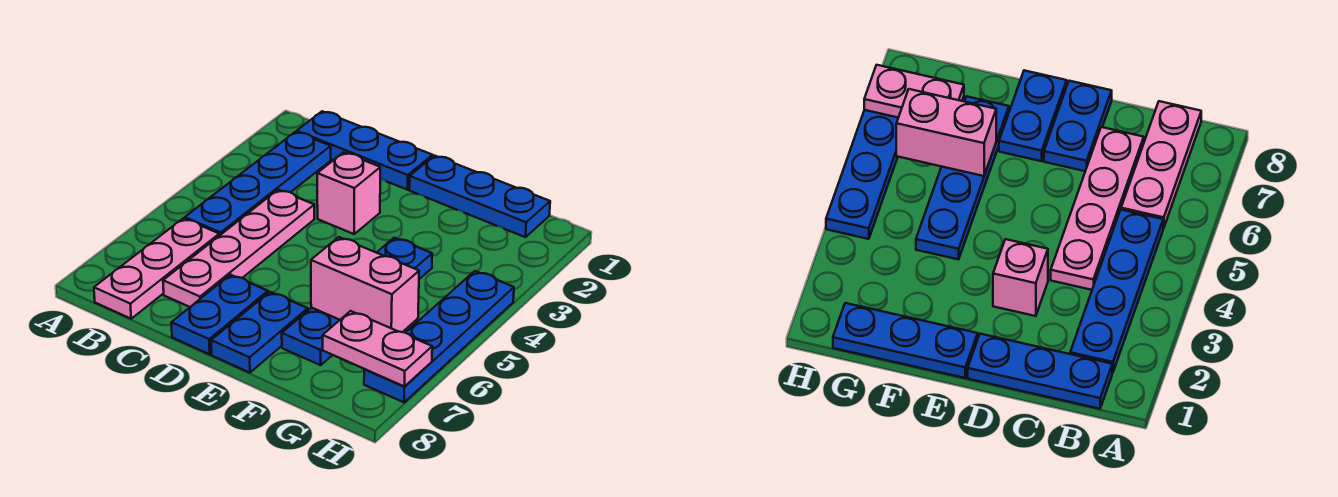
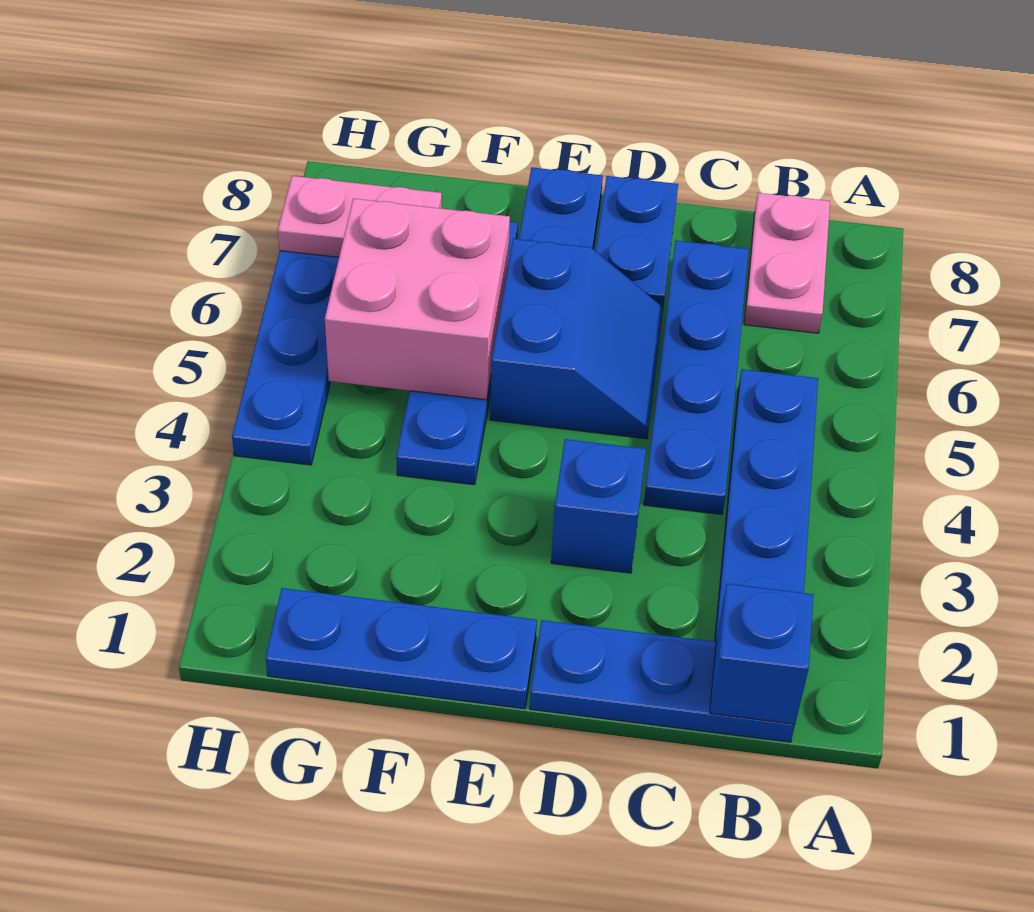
none -> blue 1x1 brick [710,584,814,724]
pink 1x3 plate [94,218,219,319] -> pink 1x2 plate [744,193,830,333]
pink 1x4 plate [163,190,314,307] -> blue 1x4 plate [644,241,749,515]
pink 1x1 brick [317,152,380,234] -> blue 1x1 brick [551,439,646,573]
none -> blue 2x2 slope [490,239,663,439]
pink 1x2 brick [311,237,419,332] -> pink 2x2 brick [325,199,510,400]

